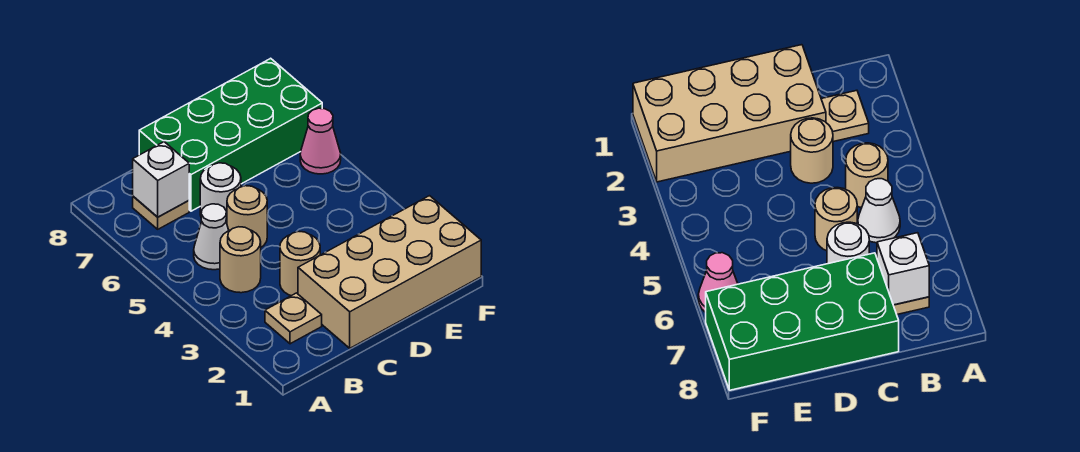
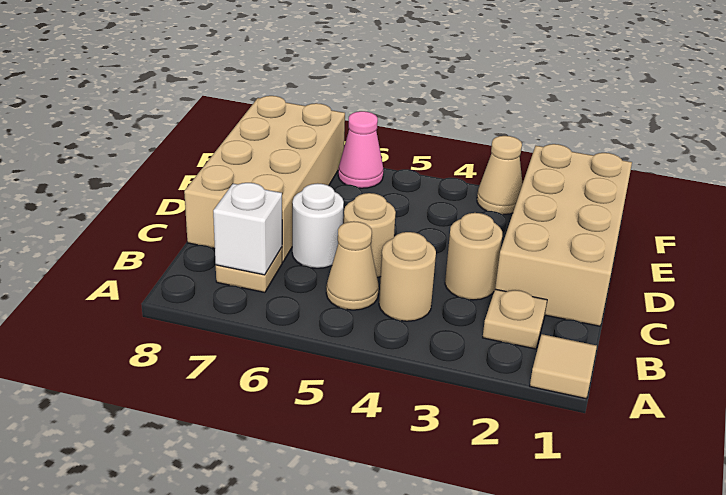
none -> tan 1x1 tile [530,334,597,399]
white 1x1 cone [194,204,229,270] -> tan 1x1 cone [326,221,379,310]
green 2x4 brick [139,58,322,211] -> tan 2x4 brick [184,96,345,262]
none -> tan 1x1 cone [477,136,523,215]

